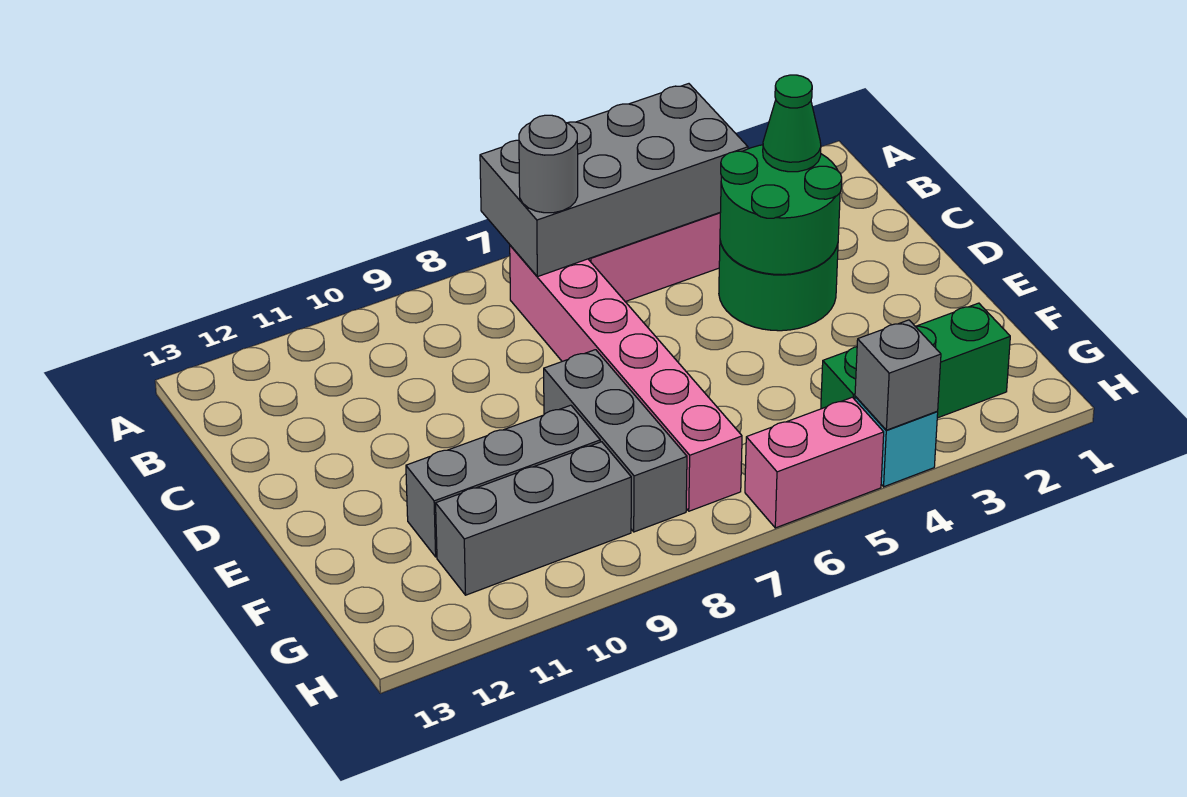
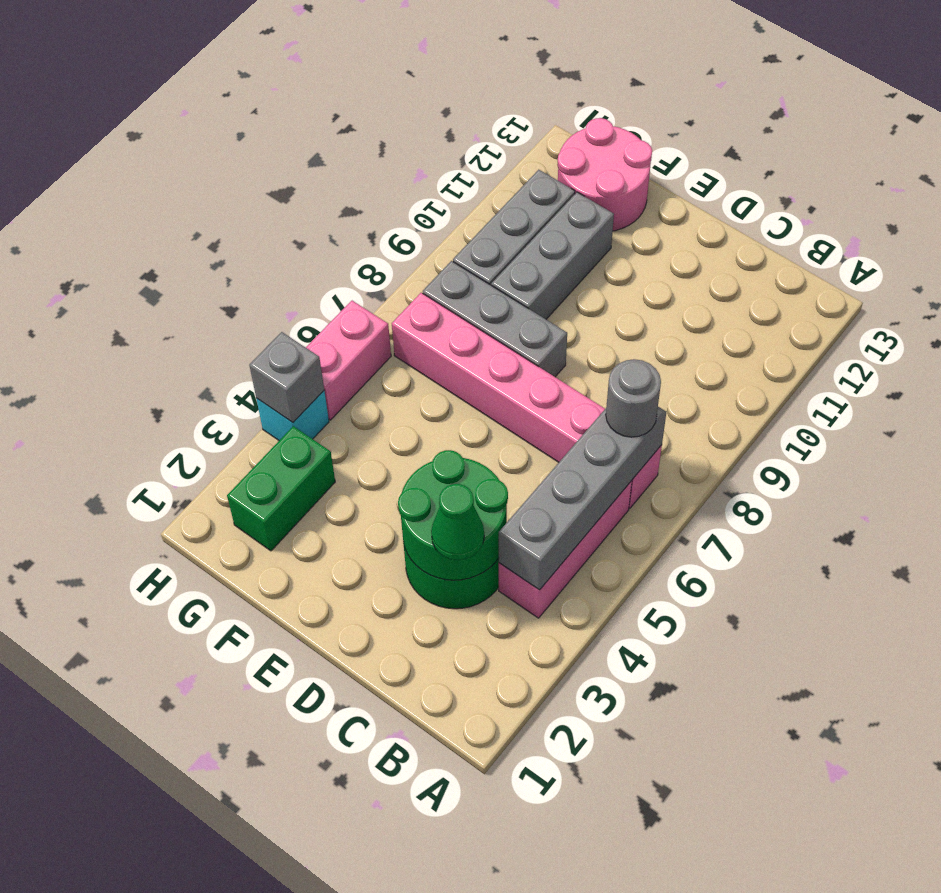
grey 2x4 brick [480,84,748,277] -> grey 1x4 brick [498,407,666,590]
none -> pink 2x2 round brick [557,118,652,231]
green 1x3 brick [821,303,1010,418] -> green 1x2 brick [227,426,335,551]

